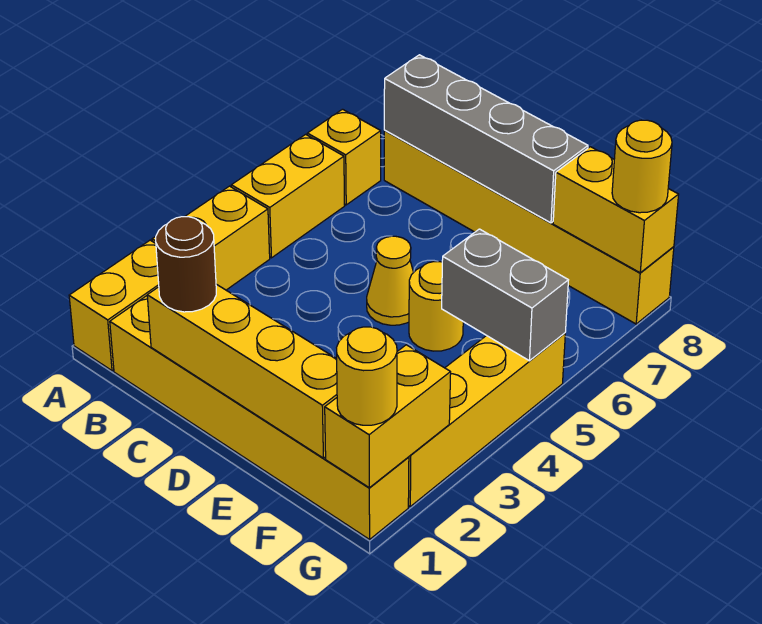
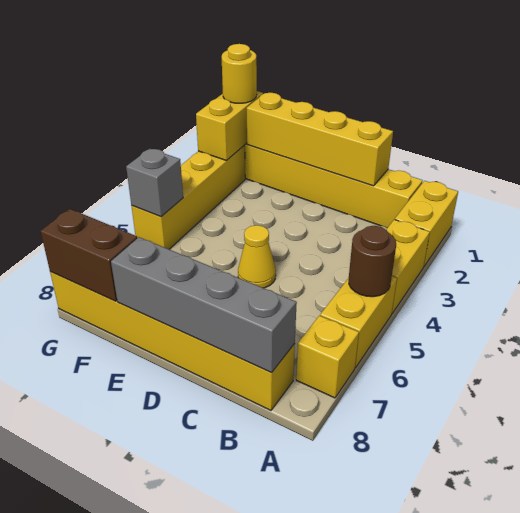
brown 1x1 round brick [156,217,216,312] -> brown 1x1 round brick moved to [349,226,396,297]
yellow 1x1 round brick [409,262,463,351] -> none
grey 1x2 brick [442,229,568,361] -> grey 1x1 brick [126,149,183,217]
yellow 1x2 brick [553,147,679,273] -> brown 1x2 brick [41,209,137,301]
yellow 1x1 round brick [612,120,672,213] -> none

